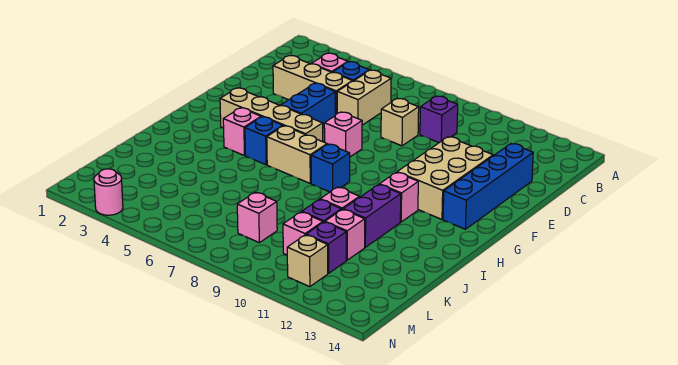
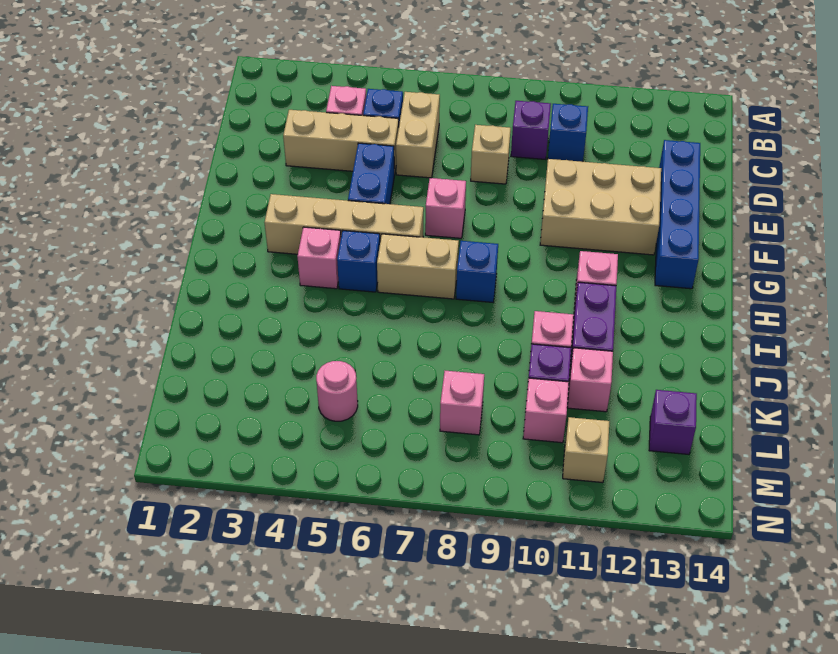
none -> blue 1x1 brick [548,104,588,162]
tan 2x3 brick [397,137,493,219] -> tan 2x3 brick turned to [540,159,661,255]
purple 1x1 brick [306,222,346,273] -> purple 1x1 brick moved to [649,390,697,454]
pink 1x1 round brick [94,169,123,215] -> pink 1x1 round brick moved to [316,361,358,421]

